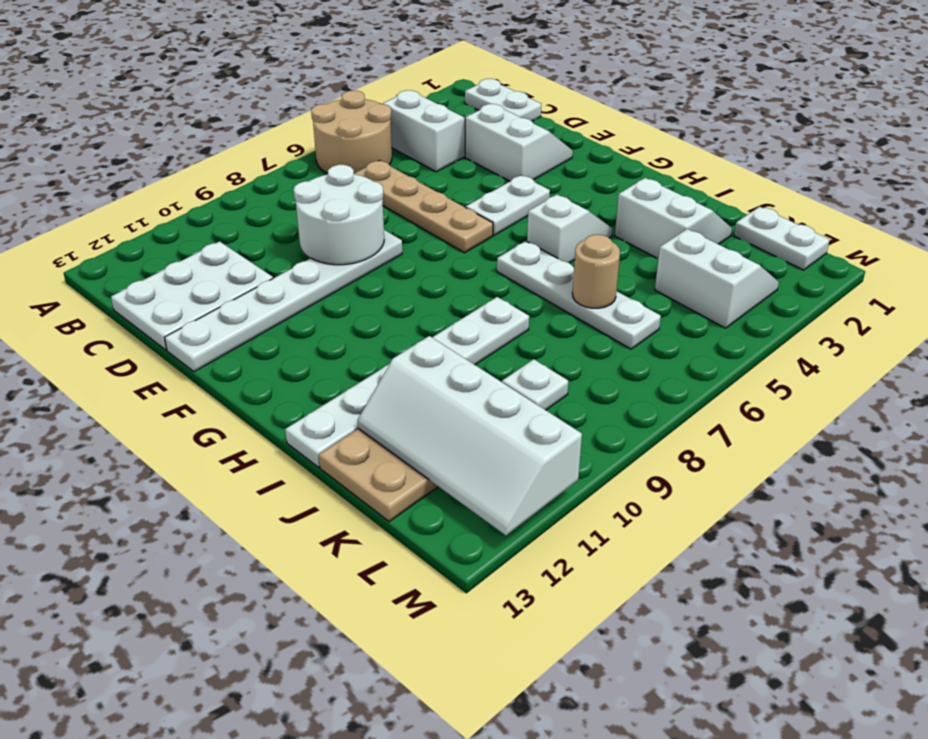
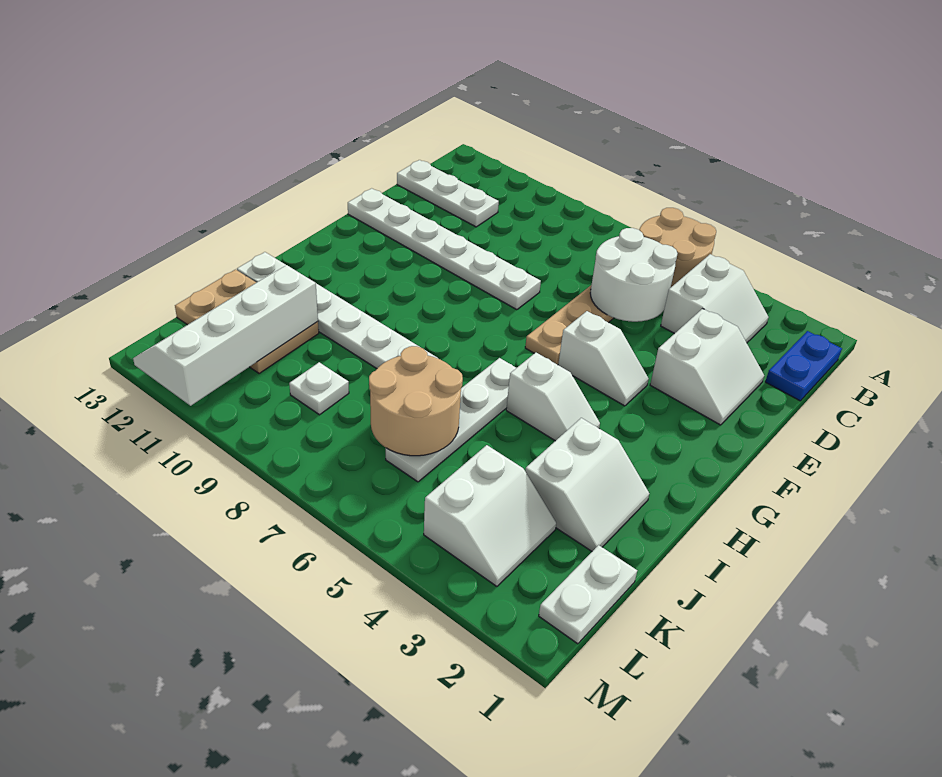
white 1x2 plate [465,79,541,121] -> blue 1x2 plate [765,331,842,401]
white 2x3 plate [111,241,273,350] -> white 1x3 plate [397,160,499,227]
white 2x2 round brick [294,165,384,265] -> white 2x2 round brick moved to [590,228,678,322]
white 1x2 plate [466,175,550,235] -> white 1x2 slope [558,311,649,406]
tan 1x1 round brick [572,235,620,308] -> tan 2x2 round brick [369,346,463,456]

